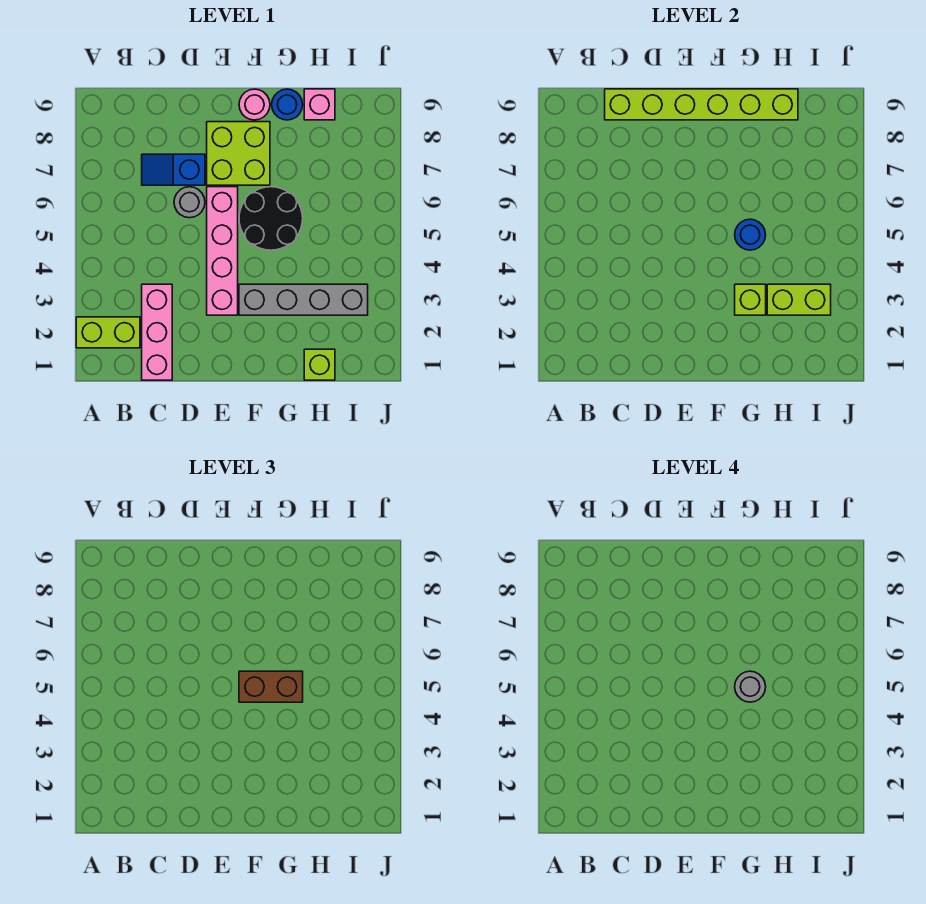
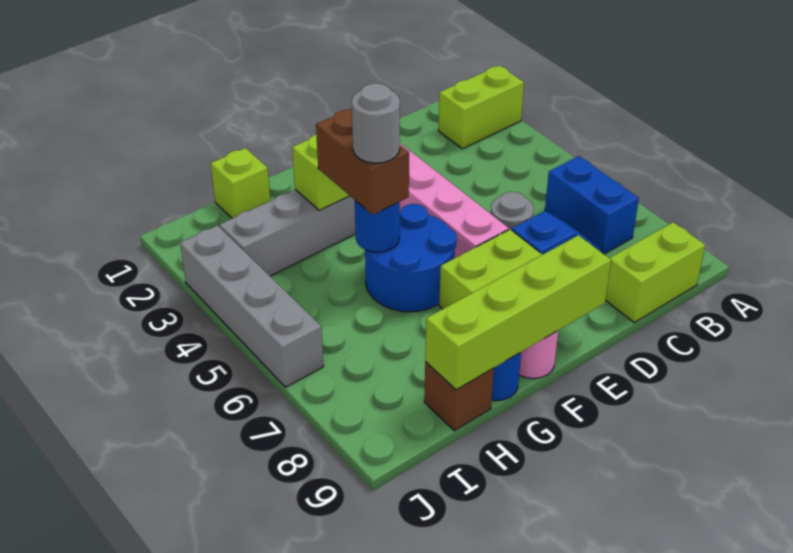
none -> blue 1x2 brick [545,156,639,254]
pink 1x3 brick [142,284,172,380] -> none
lime 1x6 brick [605,89,798,120] -> lime 1x4 brick [425,235,611,390]
black 2x2 round brick [239,187,303,250] -> blue 2x2 round brick [365,204,457,312]
brown 1x2 brick [239,671,303,702] -> brown 1x2 brick turned to [316,108,409,215]
lime 1x2 brick [767,284,831,315] -> lime 1x2 brick moved to [606,222,705,322]
pink 1x1 brick [304,89,335,120] -> brown 1x1 brick [424,362,494,431]
none -> grey 1x4 brick [180,225,324,387]

